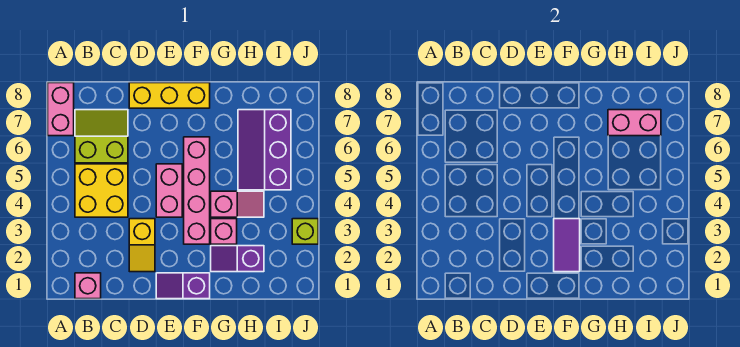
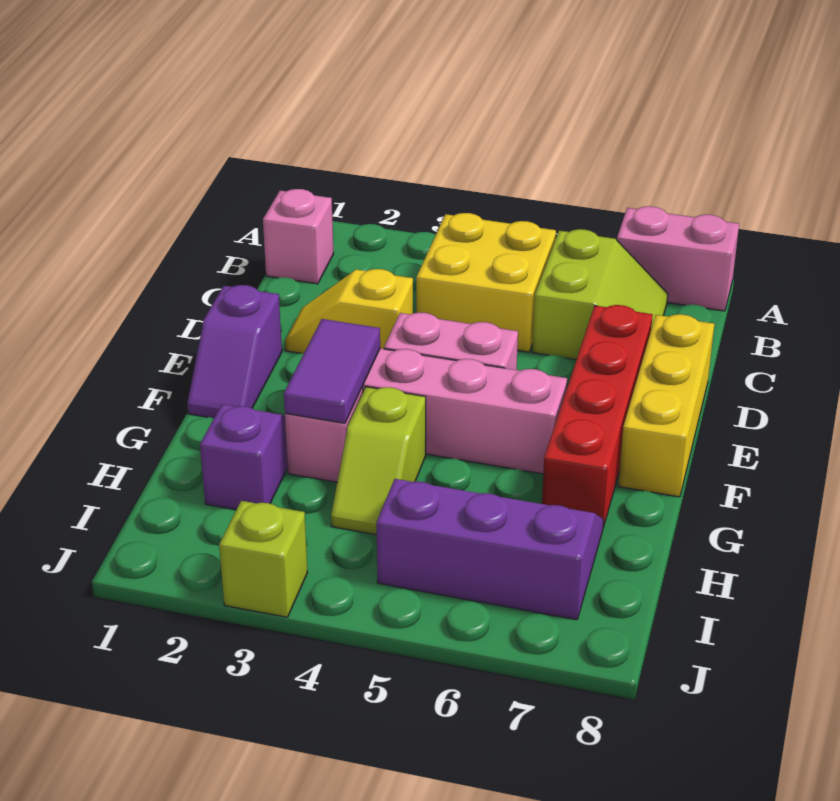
none -> red 1x4 brick [542,305,653,527]
purple 1x2 slope [156,273,210,299] -> purple 1x2 slope turned to [187,285,282,418]
purple 1x2 tile [554,219,580,272] -> purple 1x2 tile turned to [284,319,380,423]
pink 1x2 slope [211,191,264,217] -> lime 1x2 slope [331,387,426,535]
pink 1x2 brick [608,110,661,136] -> none

